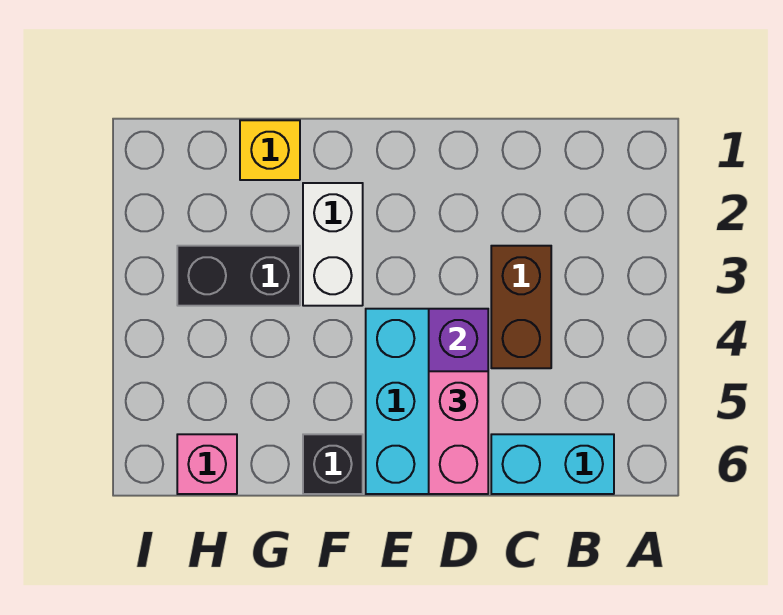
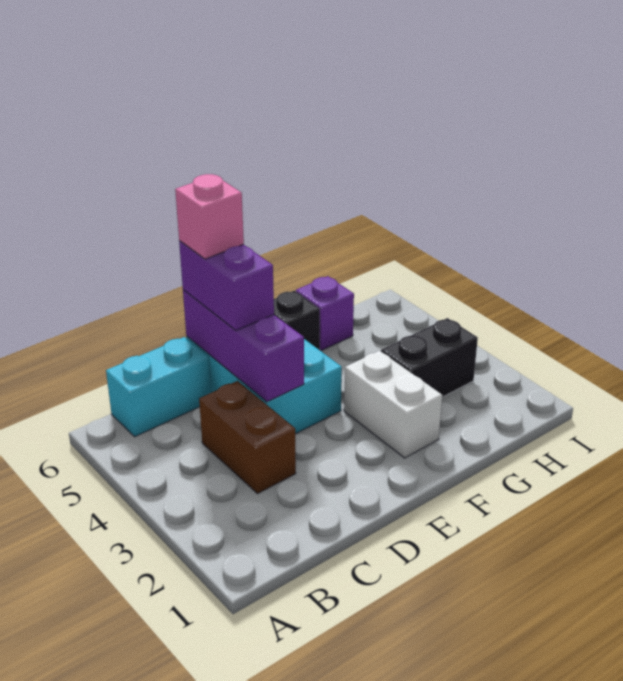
pink 1x2 brick [429,371,488,494] -> purple 1x2 brick [179,241,274,331]
yellow 1x1 brick [240,120,300,180] -> none
none -> purple 1x1 brick [296,276,354,350]
pink 1x1 brick [177,434,237,494] -> pink 1x1 brick moved to [175,174,244,259]

